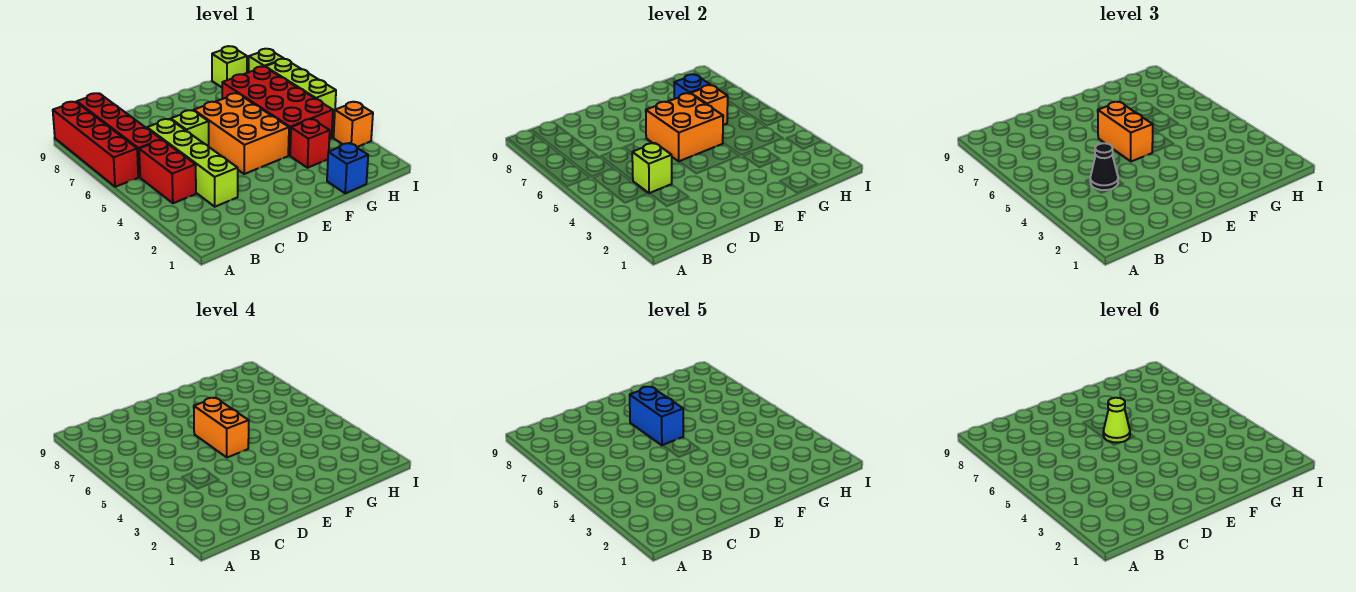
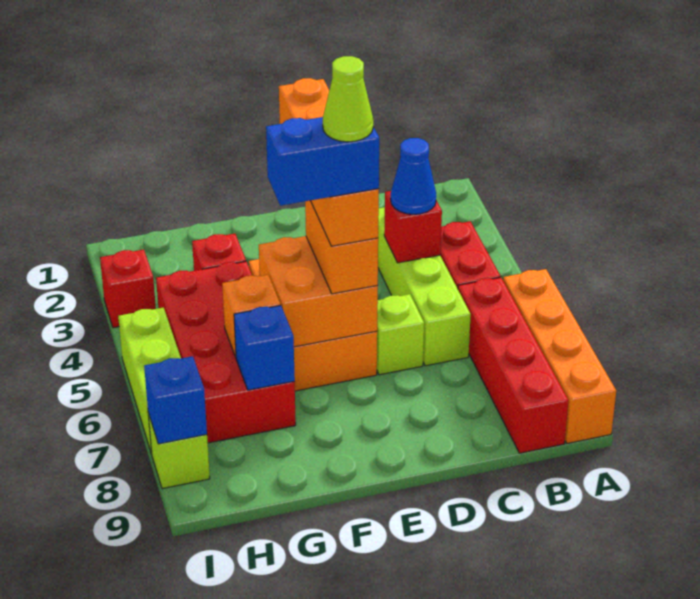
red 1x4 brick [53,102,138,187] -> orange 1x4 brick [503,269,616,443]
lime 1x1 brick [632,143,672,193] -> red 1x1 brick [384,191,442,263]
black 1x1 cone [1090,143,1118,190] -> blue 1x1 cone [391,138,436,214]
orange 1x2 brick [194,398,249,457] -> orange 1x4 brick [279,78,379,246]
blue 1x2 brick [630,387,683,445] -> blue 1x2 brick turned to [266,117,379,206]
blue 1x1 brick [327,143,368,193] -> blue 1x1 brick moved to [144,356,207,444]
lime 1x1 brick [212,46,247,87] -> none
orange 1x1 brick [334,102,373,147] -> red 1x1 brick [100,250,156,328]

